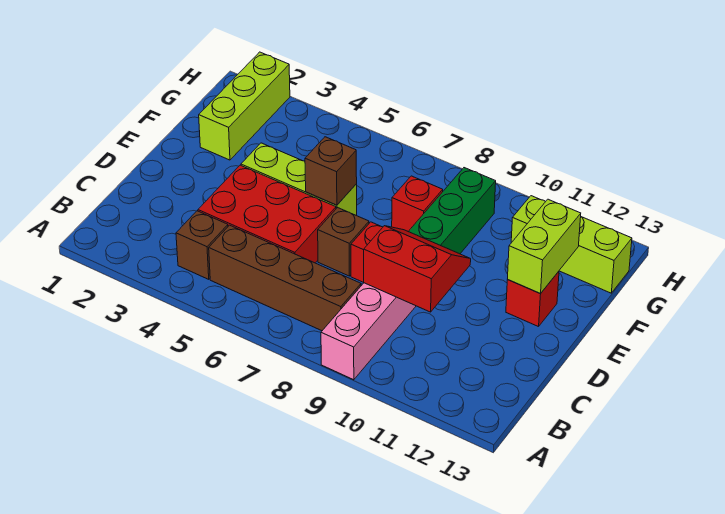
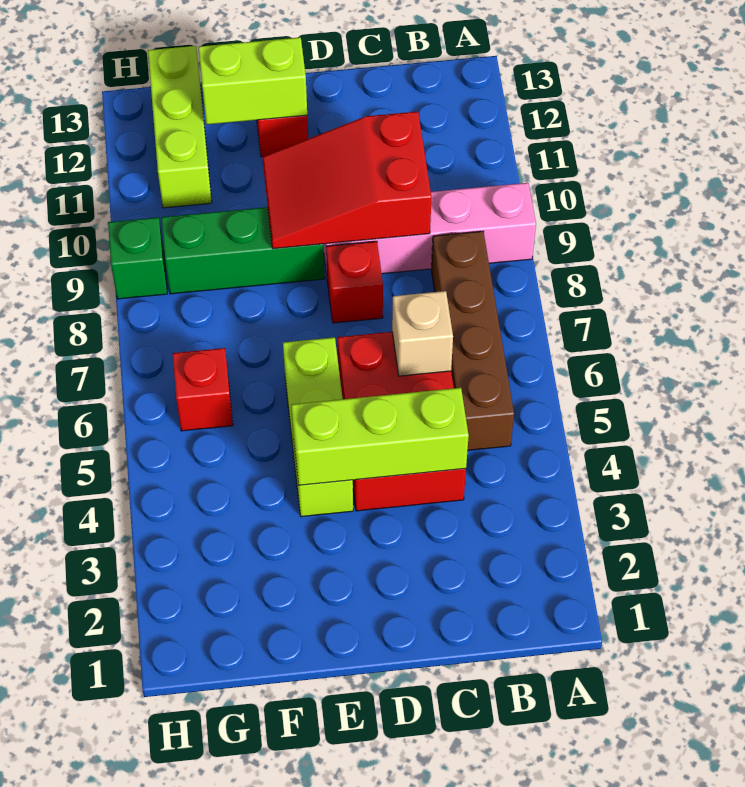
brown 1x1 brick [176,211,228,279] -> none
none -> tan 1x1 brick [392,291,453,376]
red 2x2 slope [364,226,471,312] -> red 2x3 slope [263,112,431,249]
brown 1x1 brick [318,208,369,276] -> none
brown 1x1 brick [305,137,357,205] -> none
lime 1x3 brick [199,52,290,160] -> lime 1x3 brick moved to [291,388,469,485]
red 1x1 brick [392,176,443,231] -> red 1x1 brick moved to [173,348,233,431]
none -> green 1x1 brick [108,217,167,299]

